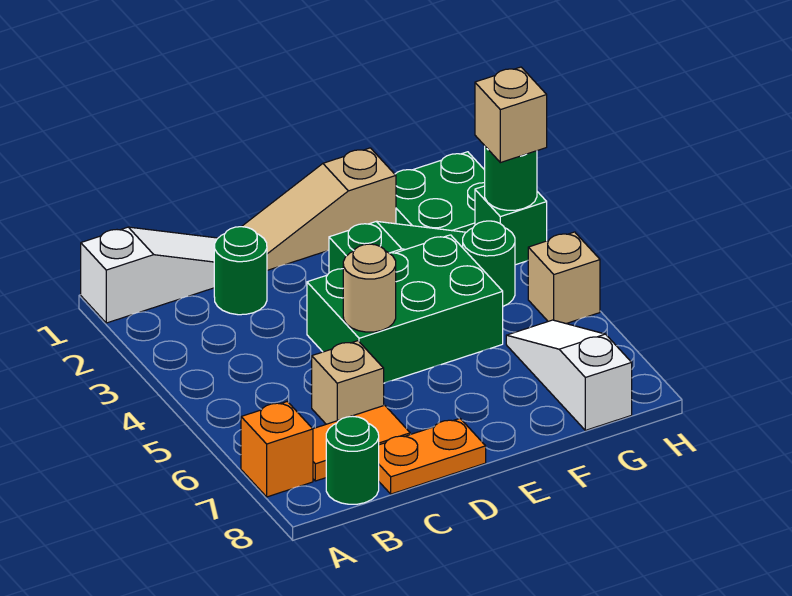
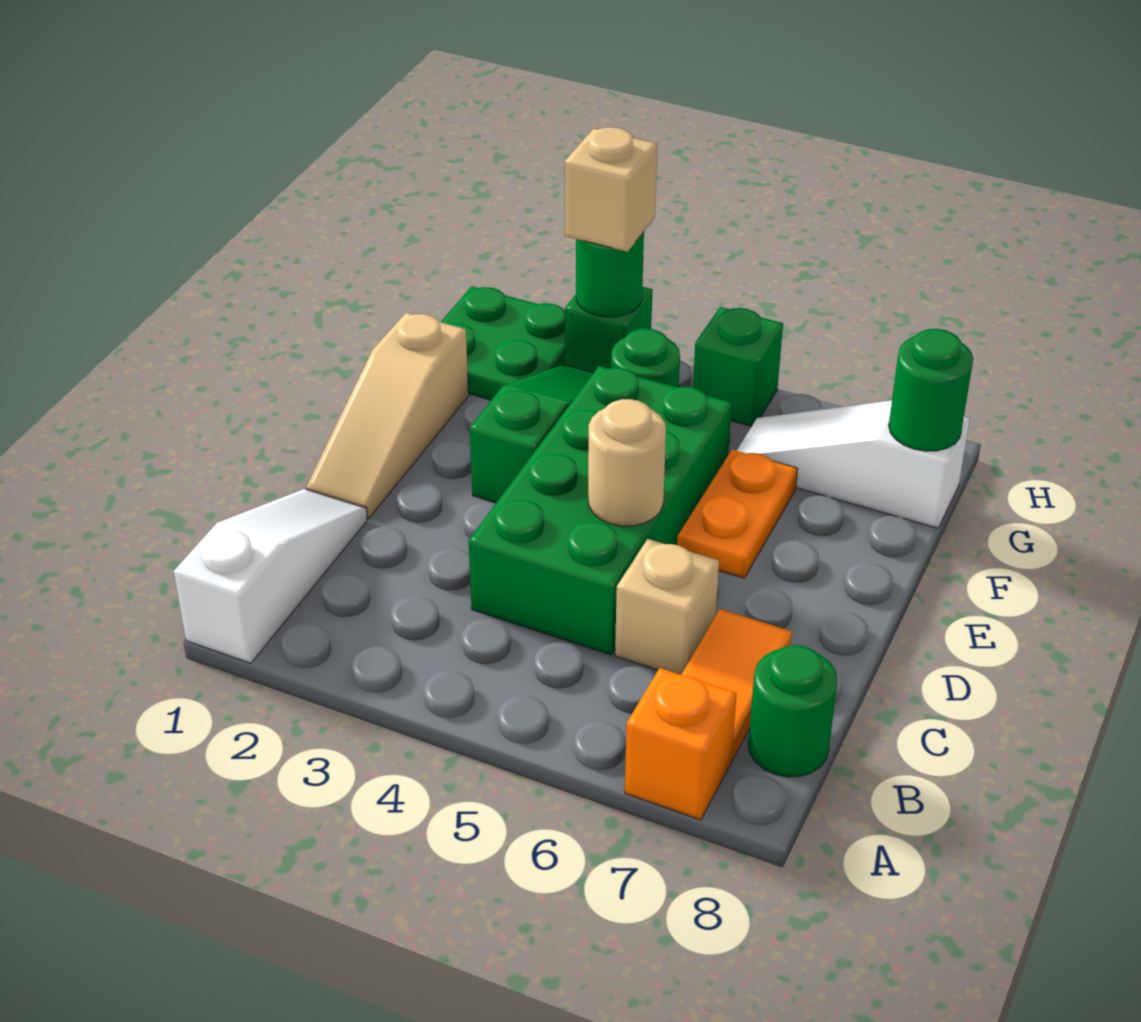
green 1x1 round brick [214,227,267,315] -> green 1x1 round brick moved to [889,329,973,451]
orange 1x2 plate [379,419,486,494] -> orange 1x2 plate moved to [677,450,798,578]
green 2x3 brick [307,235,503,383] -> green 2x4 brick [468,366,732,655]
tan 1x1 brick [528,232,600,324] -> green 1x1 brick [693,307,783,427]

